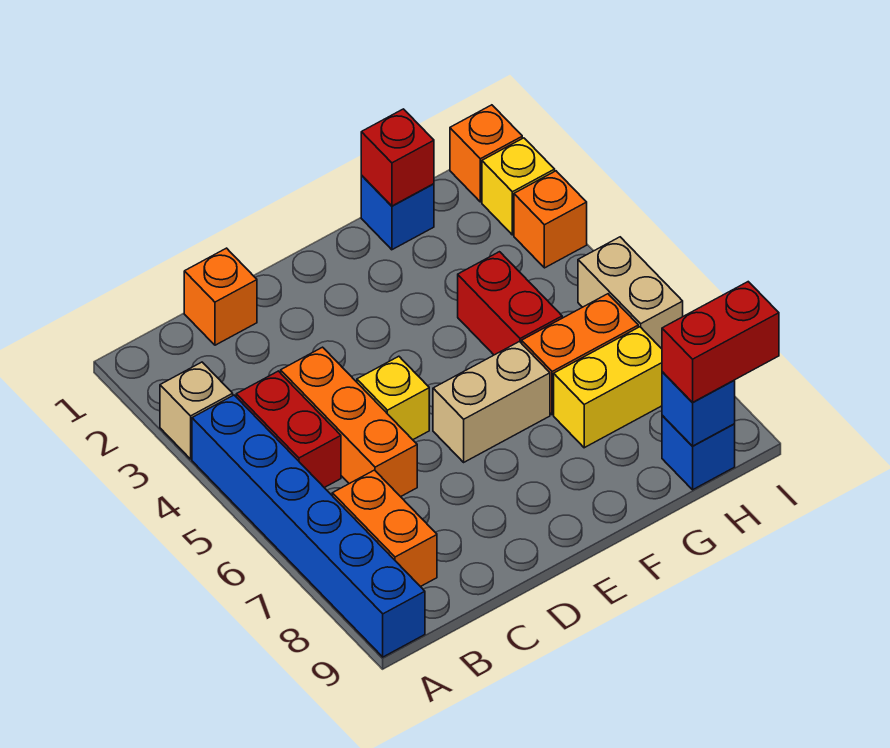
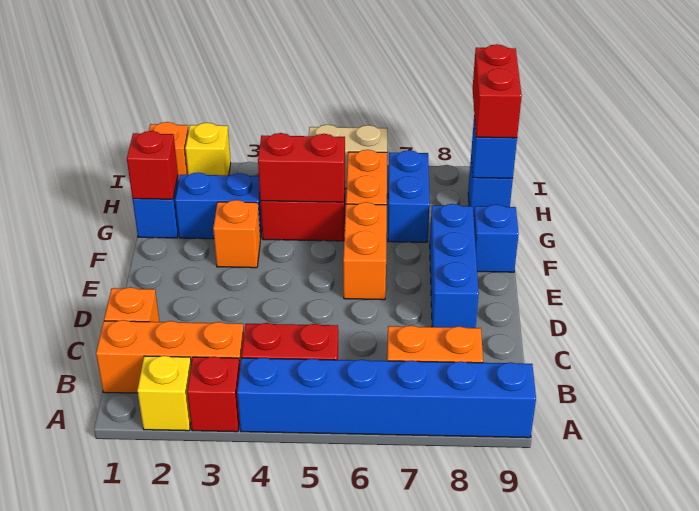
tan 1x1 brick [160,362,233,459] -> red 1x1 brick [187,357,240,432]
orange 1x3 brick [281,347,417,497] -> orange 1x3 brick moved to [96,320,244,393]
yellow 1x1 brick [357,356,429,440] -> yellow 1x1 brick moved to [137,356,191,431]
none -> blue 1x3 brick [430,204,479,328]
tan 1x2 brick [433,342,550,462] -> orange 1x2 brick [343,202,387,300]
none -> blue 1x1 brick [474,204,519,272]
none -> blue 1x2 brick [175,172,262,239]
none -> red 1x2 brick [258,133,345,202]
yellow 1x2 brick [554,327,662,448] -> blue 1x2 brick [388,150,430,242]
orange 1x1 brick [514,171,587,268] -> orange 1x1 brick moved to [213,200,260,268]

